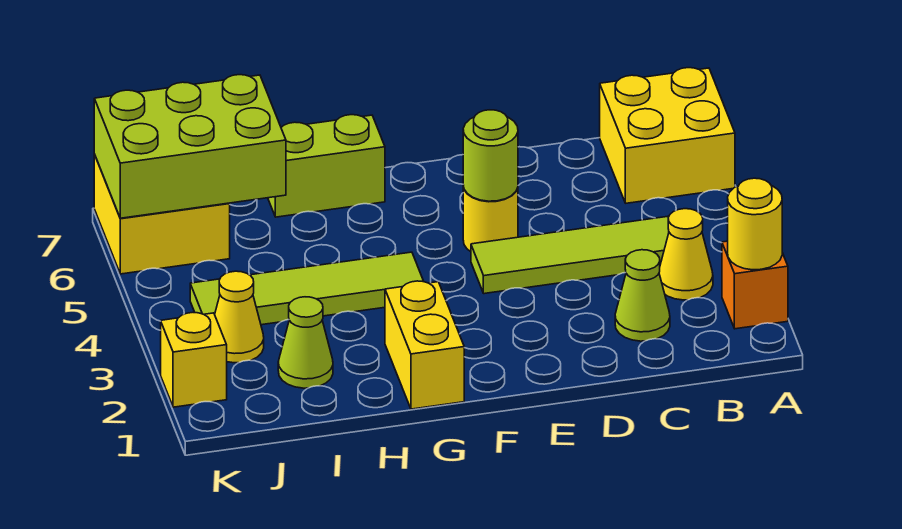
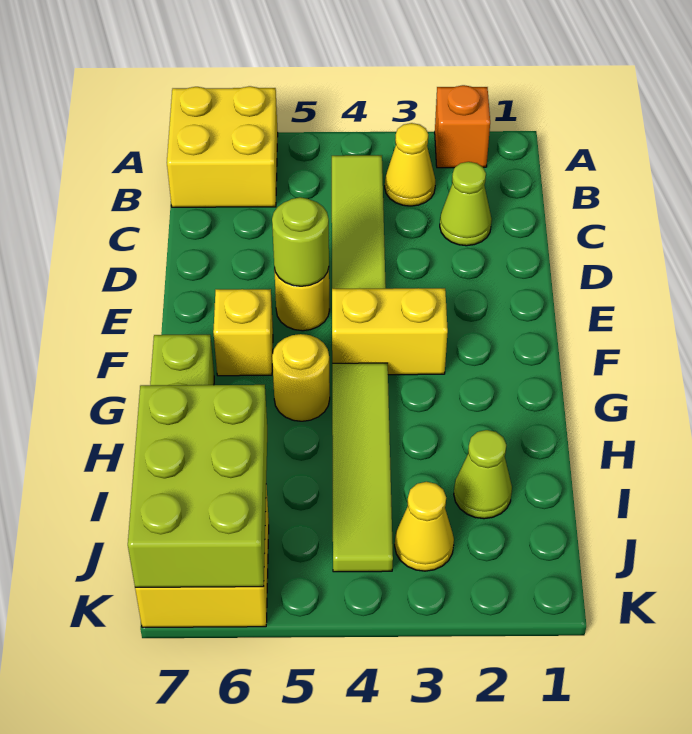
yellow 1x1 round brick [728,178,782,270] -> yellow 1x1 round brick moved to [272,334,330,421]
yellow 1x2 brick [385,281,464,409] -> yellow 1x2 brick moved to [332,288,448,375]
yellow 1x1 brick [161,312,227,407] -> yellow 1x1 brick moved to [213,289,273,376]

